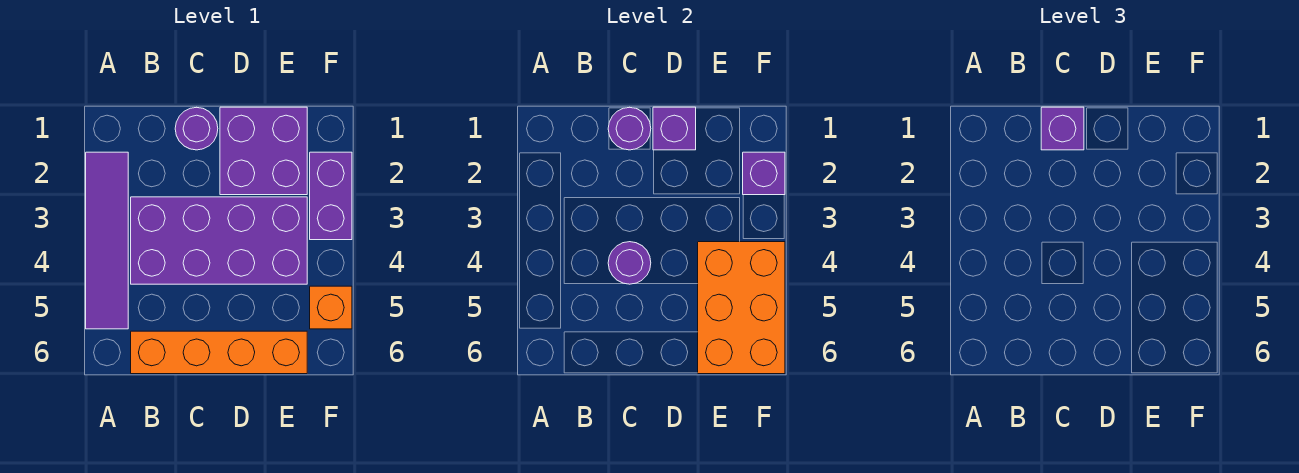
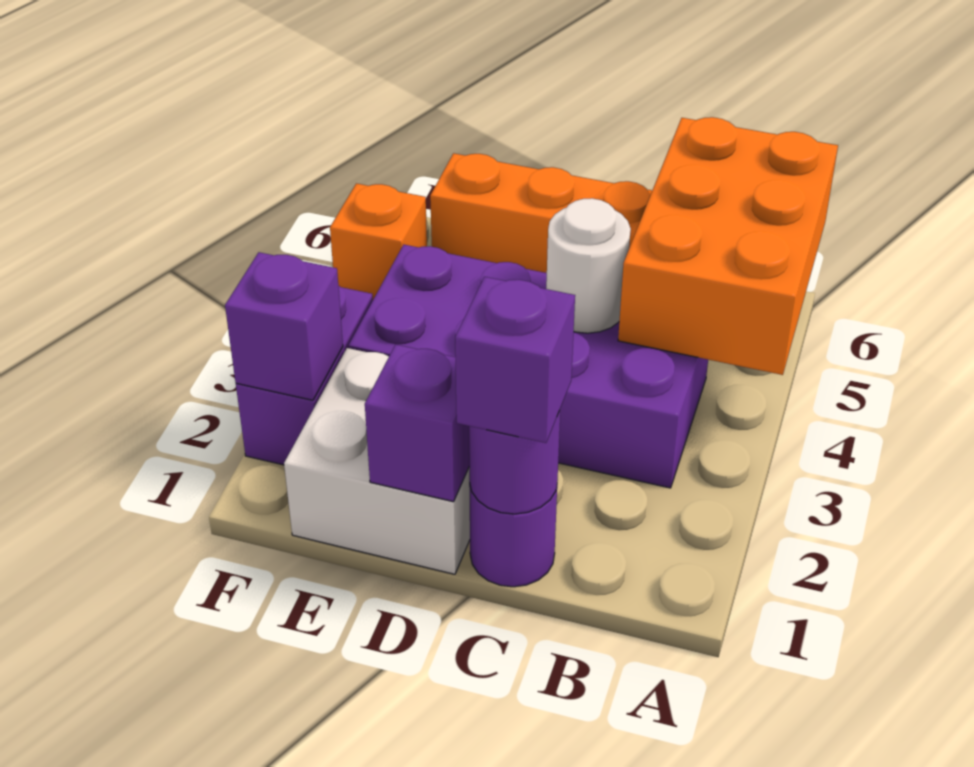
purple 1x4 tile [86,152,128,329] -> none
purple 1x1 round brick [608,242,651,284] -> white 1x1 round brick [546,198,631,333]
purple 2x2 brick [220,107,307,195] -> white 2x2 brick [284,348,470,574]
orange 2x3 brick [698,242,785,374] -> orange 2x3 brick moved to [618,117,838,375]

